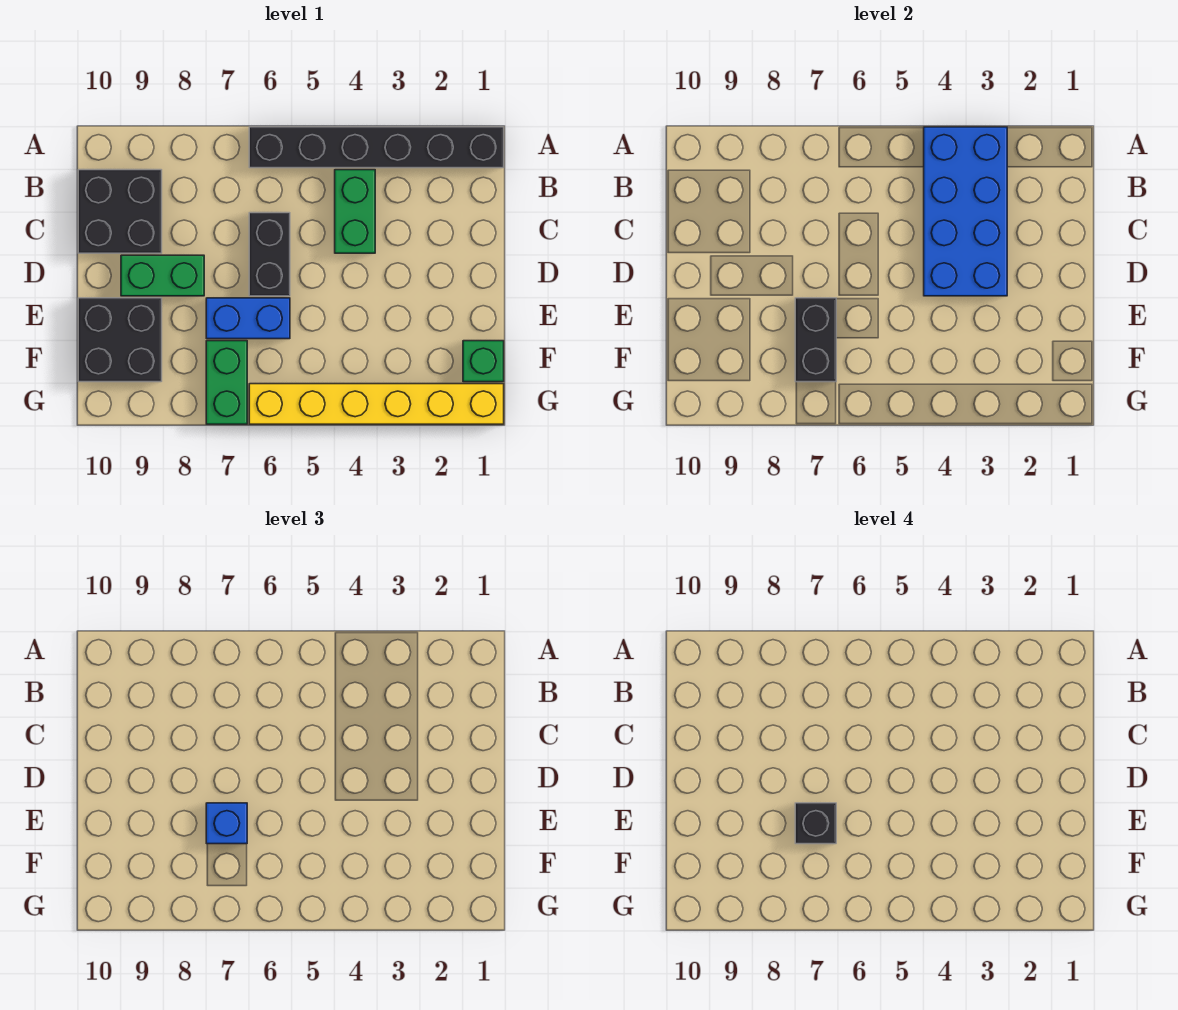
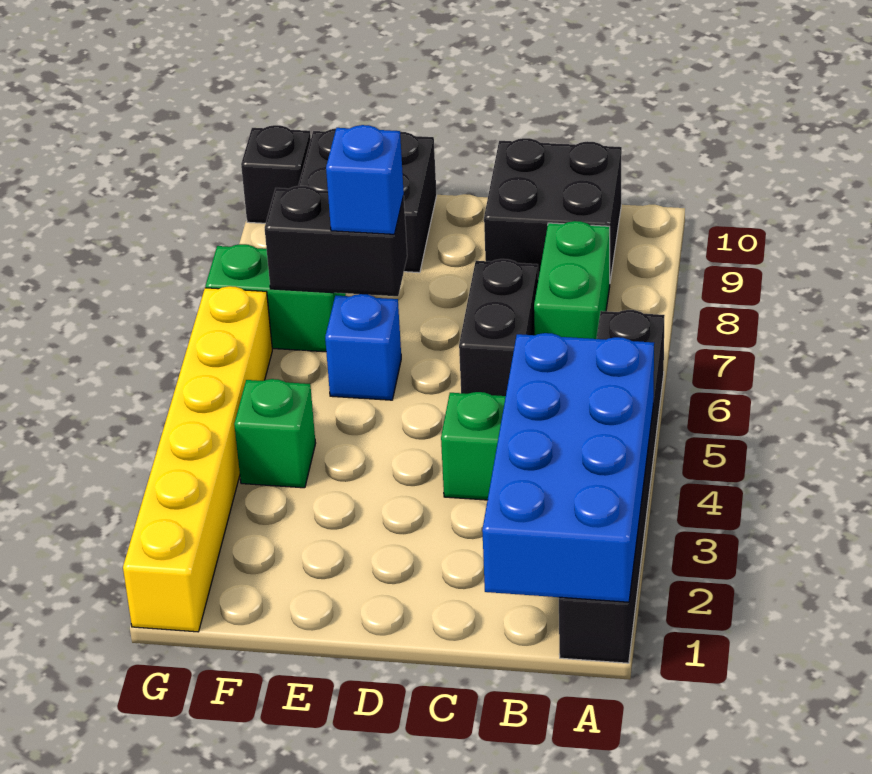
blue 2x4 brick [924,127,1007,296] -> blue 2x4 brick turned to [482,333,654,602]
black 1x2 brick [249,213,290,296] -> black 1x2 brick turned to [459,259,538,396]
green 1x2 brick [121,255,204,296] -> green 1x2 brick moved to [534,221,610,339]
blue 1x2 brick [206,298,290,339] -> blue 1x1 brick [325,294,401,400]
black 1x1 brick [795,803,836,844] -> black 1x1 brick moved to [241,125,311,223]
green 1x1 brick [463,341,504,382] -> green 1x1 brick moved to [234,379,316,488]

